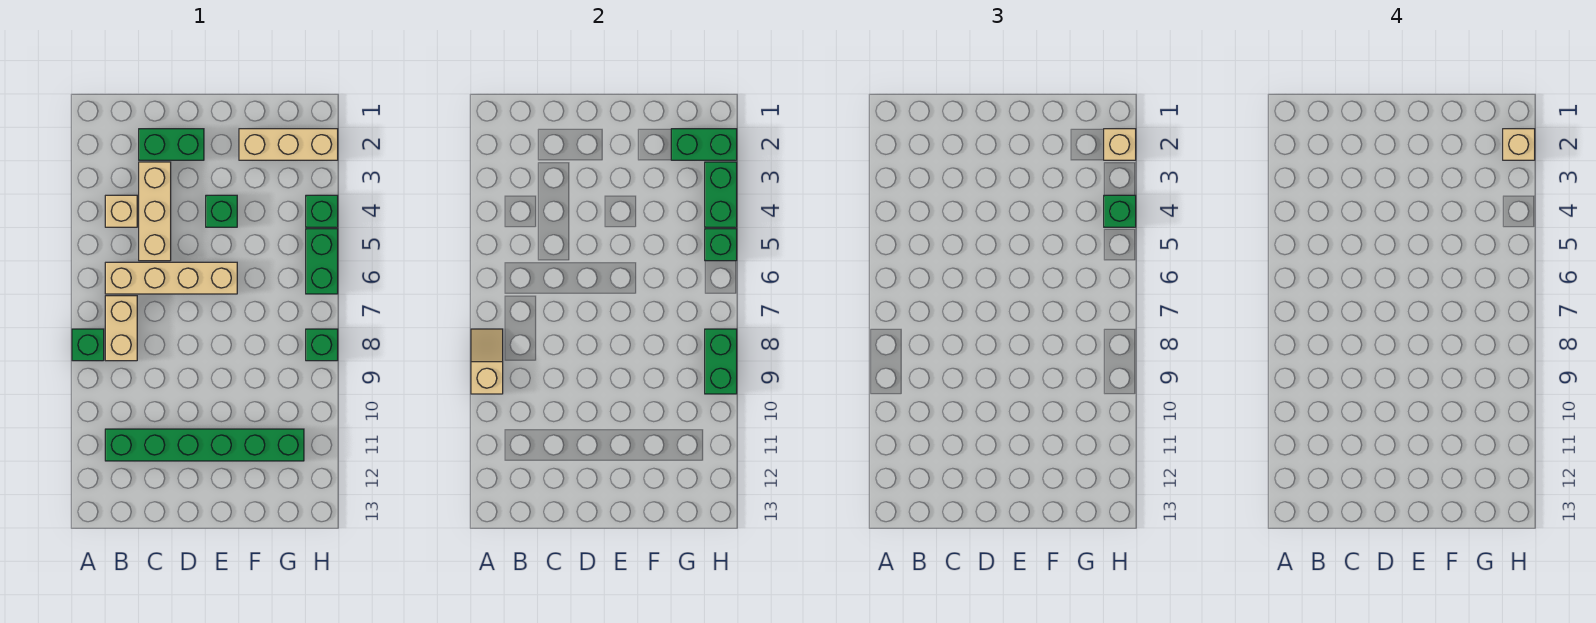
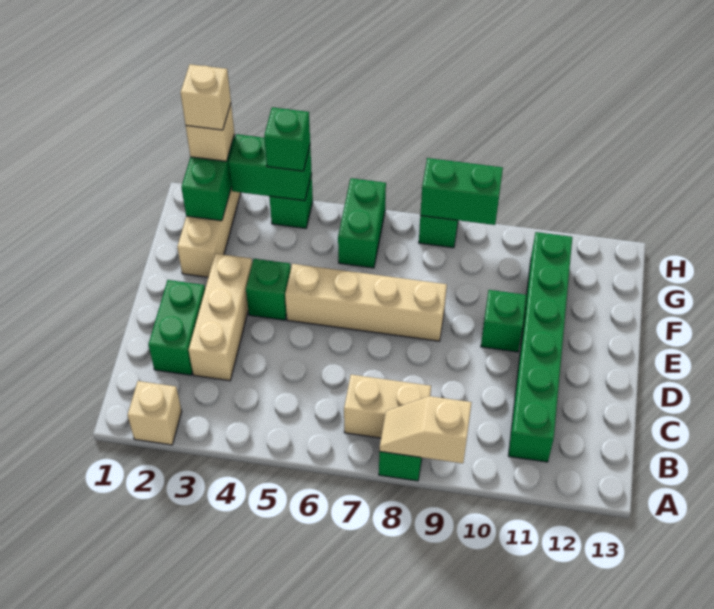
tan 1x1 brick [105,195,137,227] -> tan 1x1 brick moved to [128,381,182,445]
tan 1x4 brick [105,262,237,294] -> tan 1x4 brick turned to [285,264,447,341]
tan 1x3 brick [139,162,171,261] -> tan 1x3 brick turned to [189,253,252,381]
green 1x2 brick [306,229,338,294] -> green 1x2 brick turned to [338,178,386,268]
green 1x1 brick [705,229,737,261] -> green 1x1 brick moved to [481,290,526,352]

